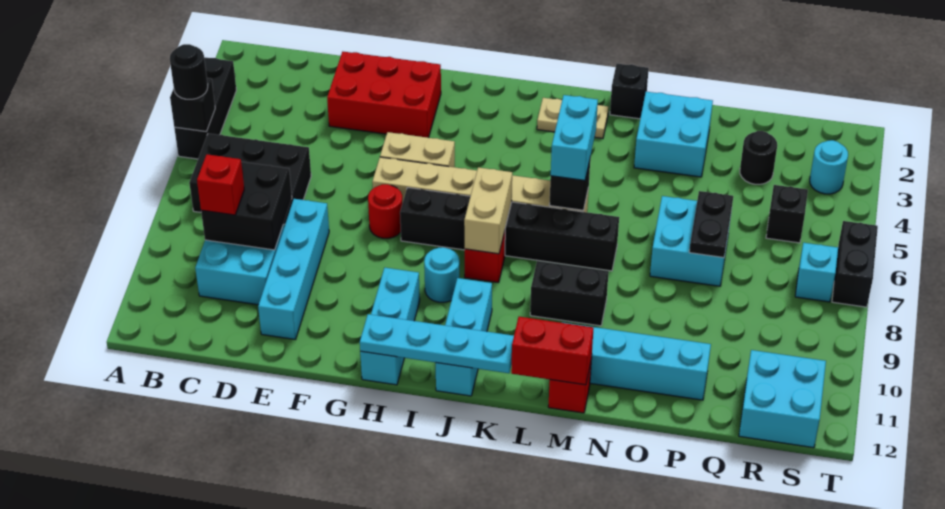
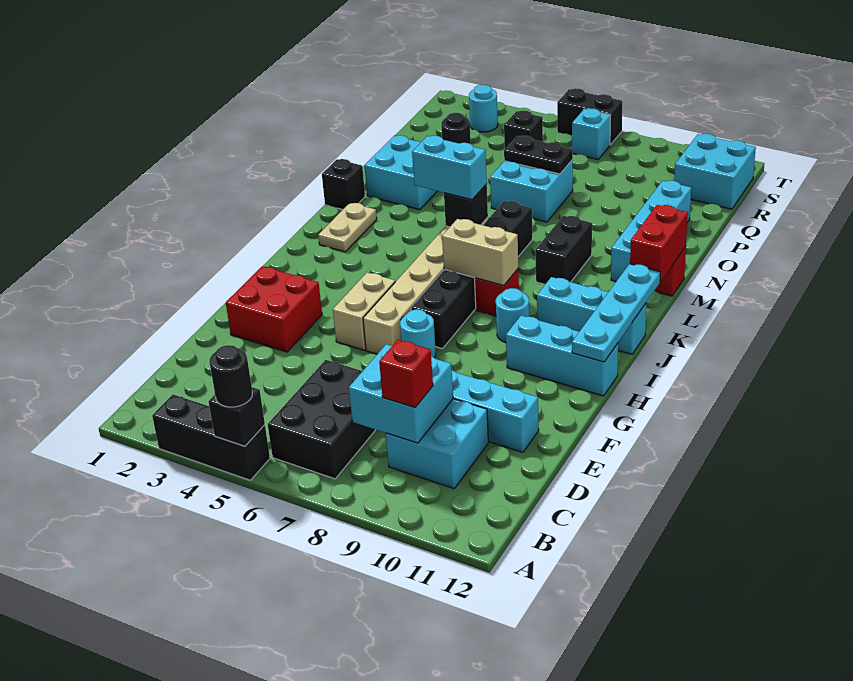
black 2x2 brick [201,162,292,250] -> cyan 2x2 brick [349,344,453,443]
red 2x3 brick [327,52,441,138] -> red 2x2 brick [226,266,322,352]
red 1x1 round brick [368,184,403,238] -> cyan 1x1 round brick [400,309,436,358]

